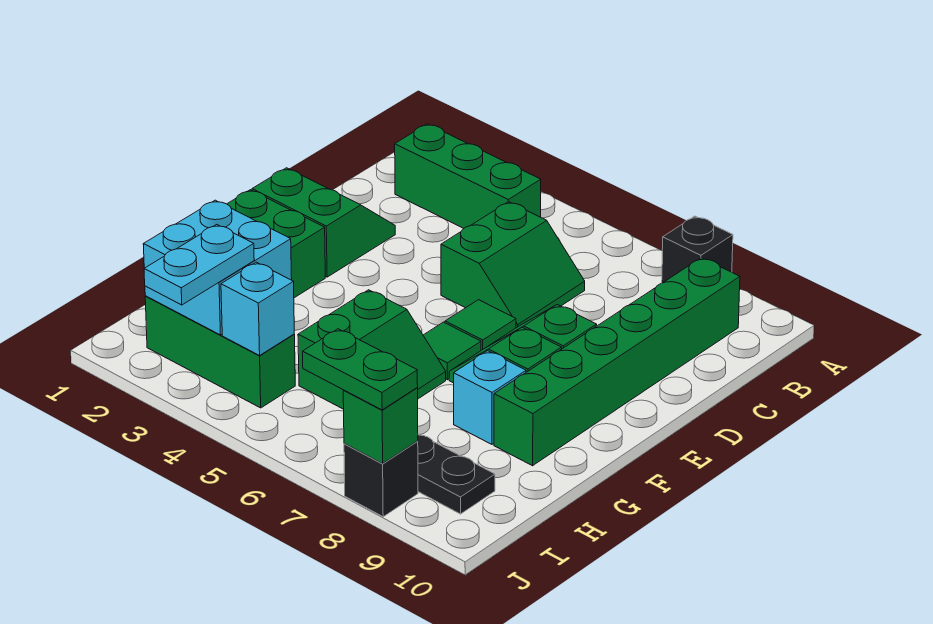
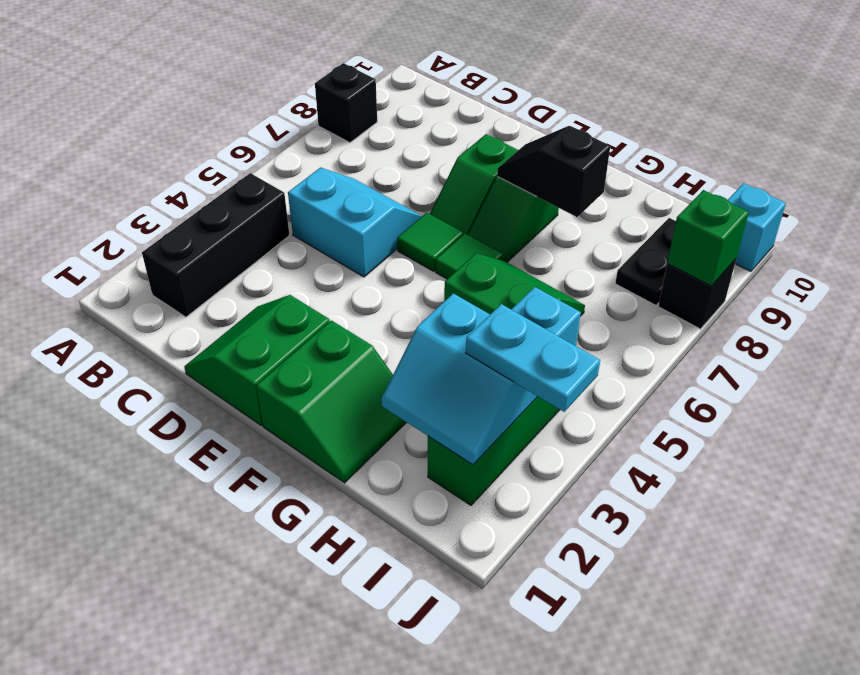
green 1x3 brick [395,124,541,229] -> black 1x3 brick [142,173,290,317]
green 1x6 brick [494,258,740,466] -> none
green 2x2 slope [441,202,585,328] -> cyan 2x2 slope [288,167,422,277]
none -> black 1x2 slope [497,126,610,217]
cyan 1x1 brick [454,351,526,444] -> cyan 1x1 brick moved to [728,183,786,272]
cyan 2x2 brick [143,200,292,335] -> cyan 2x2 slope [381,293,538,465]
green 1x2 plate [303,329,418,410] -> none

